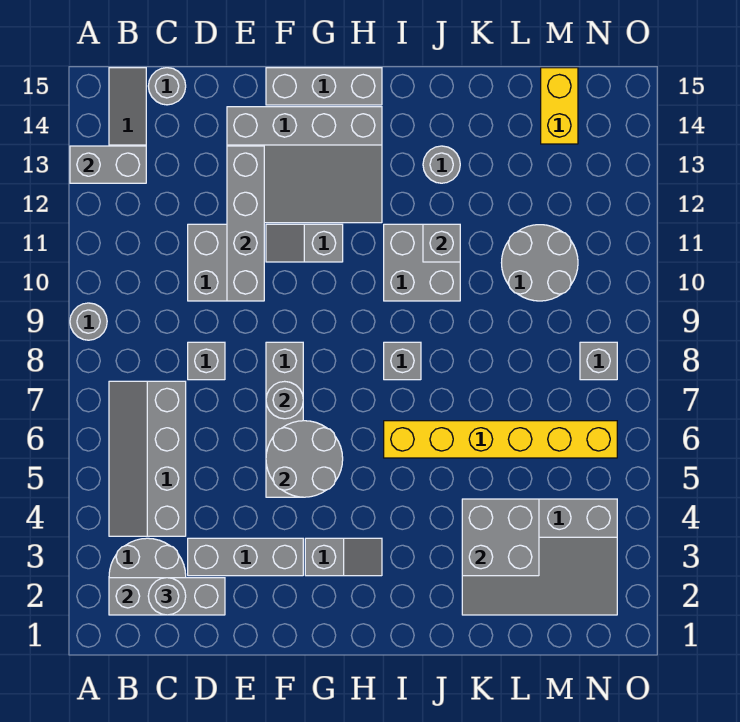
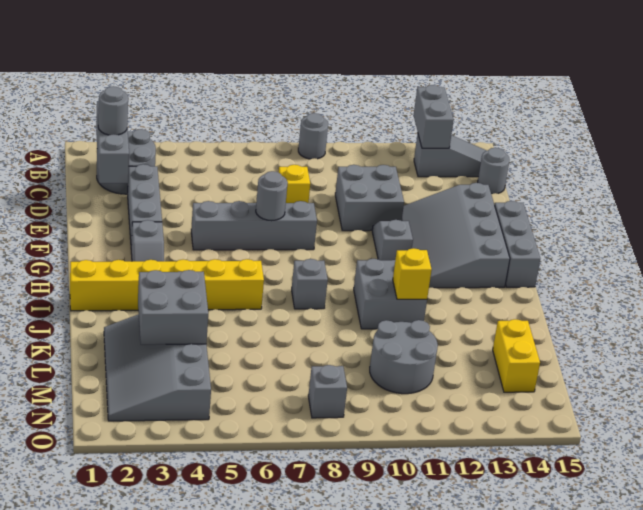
grey 2x4 slope [109,381,186,536] -> none
grey 1x1 brick [188,342,225,380] -> yellow 1x1 brick [279,165,310,203]
grey 1x4 brick [227,146,264,301] -> none
grey 2x2 round brick [266,421,343,497] -> none
yellow 1x6 brick [384,421,617,458] -> yellow 1x6 brick turned to [70,259,264,311]
grey 1x1 brick [423,224,460,262] -> yellow 1x1 brick [393,248,432,299]
grey 1x1 round brick [423,146,460,183] -> none
yellow 1x2 brick [541,68,578,144] -> yellow 1x2 brick turned to [493,319,540,392]

